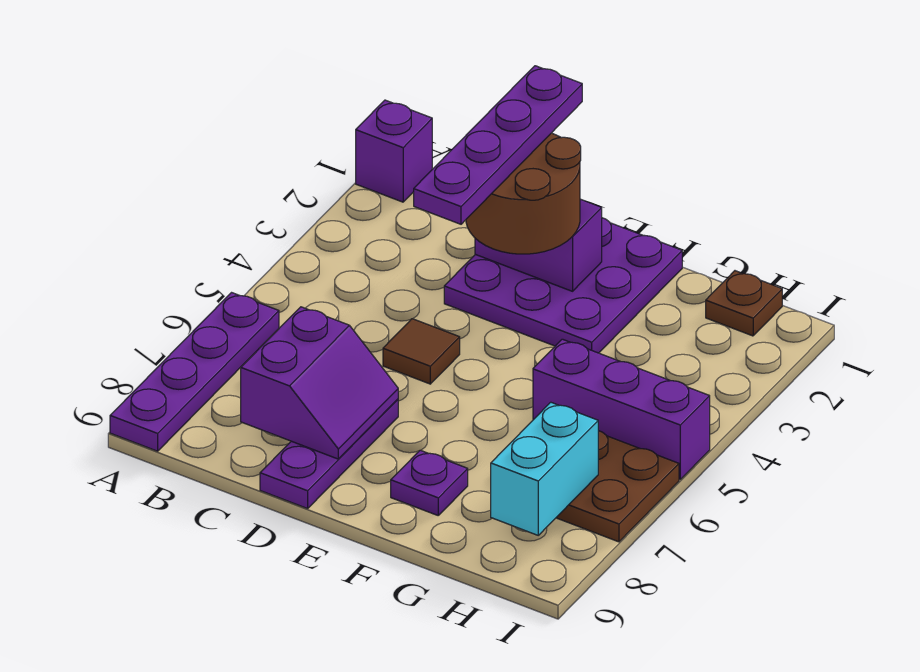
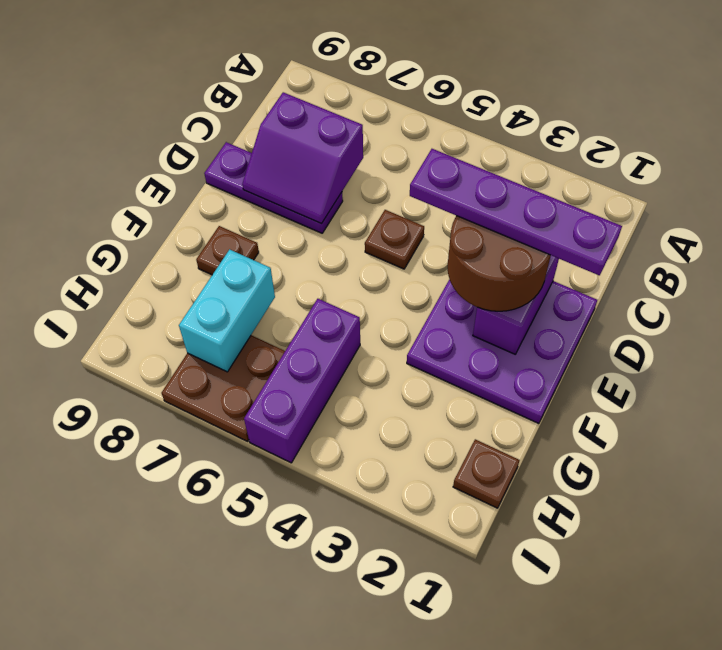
purple 1x1 brick [356,100,432,202] -> none
purple 1x4 plate [110,293,279,451] -> none
brown 1x1 tile [383,319,460,384] -> brown 1x1 plate [365,210,424,269]
purple 1x1 plate [391,450,468,515] -> brown 1x1 plate [196,226,259,275]
cyan 1x2 brick [491,402,598,535] -> cyan 1x2 brick turned to [179,249,275,372]

